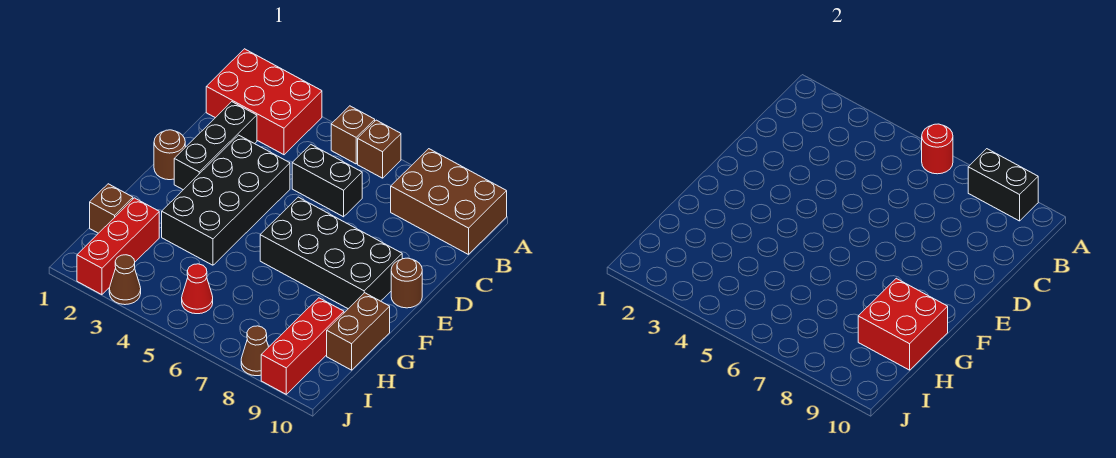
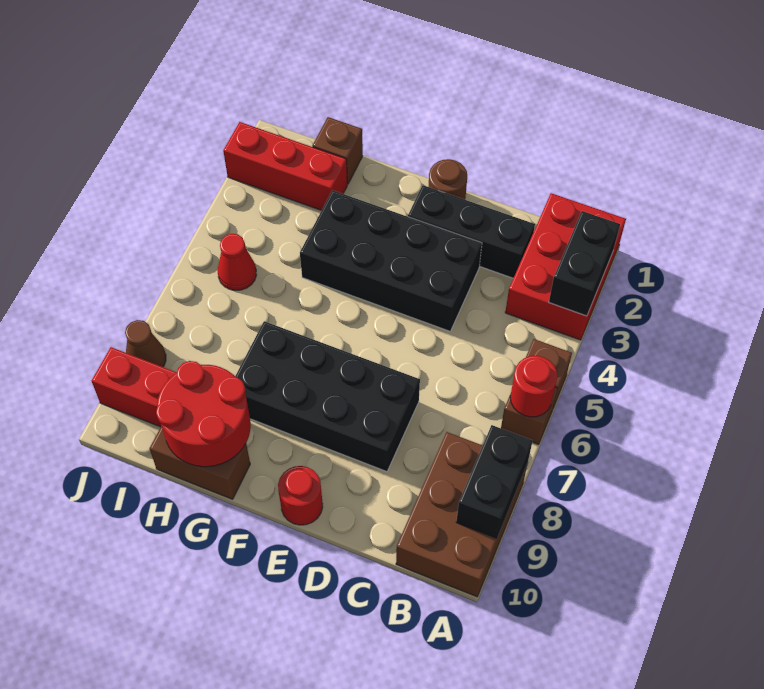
black 1x2 brick [292,145,362,217] -> black 1x2 brick moved to [549,211,620,316]
black 2x4 brick [260,197,402,309] -> black 2x4 brick turned to [235,321,420,472]
brown 1x1 round brick [391,258,422,308] -> red 1x1 round brick [278,466,323,525]
red 2x2 brick [858,278,948,370] -> red 2x2 round brick [156,361,251,467]
brown 1x1 cone [109,255,141,305] -> none

